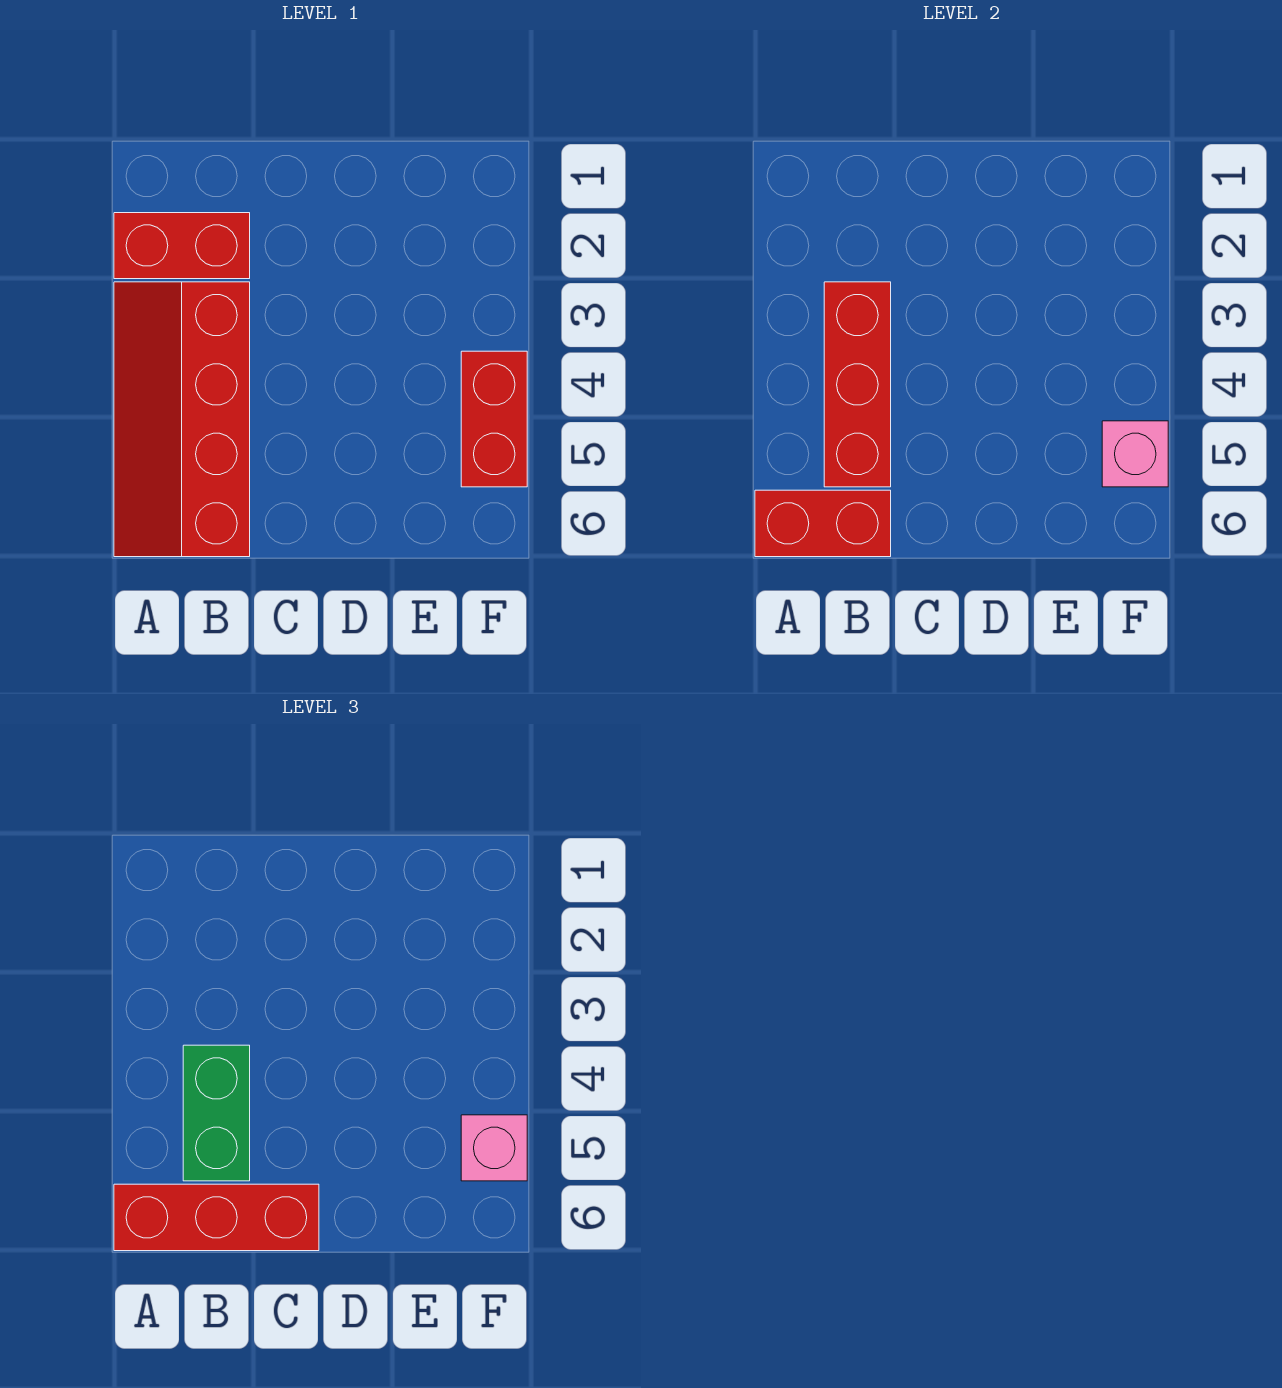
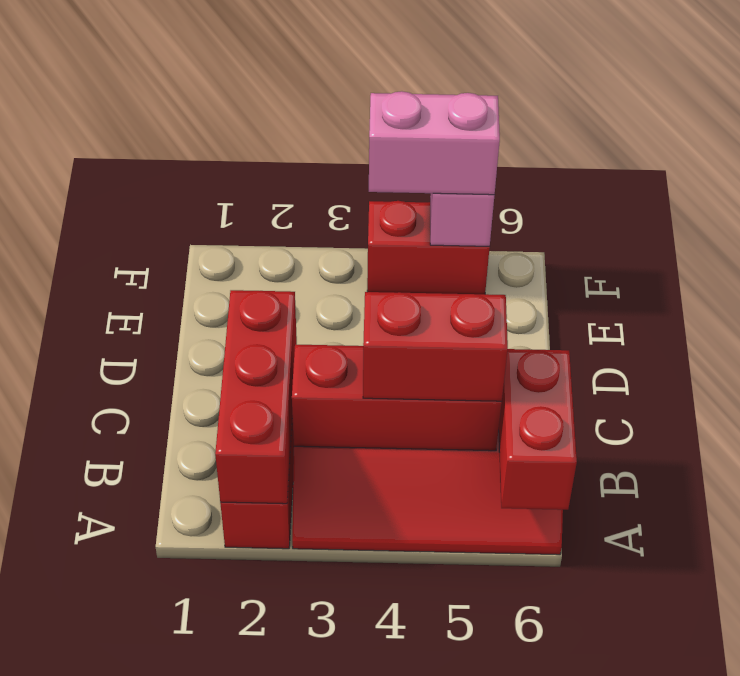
red 1x3 brick [114,1184,319,1251] -> red 1x3 brick moved to [215,290,297,504]
green 1x2 brick [183,1045,250,1181] -> red 1x2 brick [363,292,508,401]
pink 1x1 brick [461,1115,527,1181] -> pink 1x2 brick [369,91,500,195]

